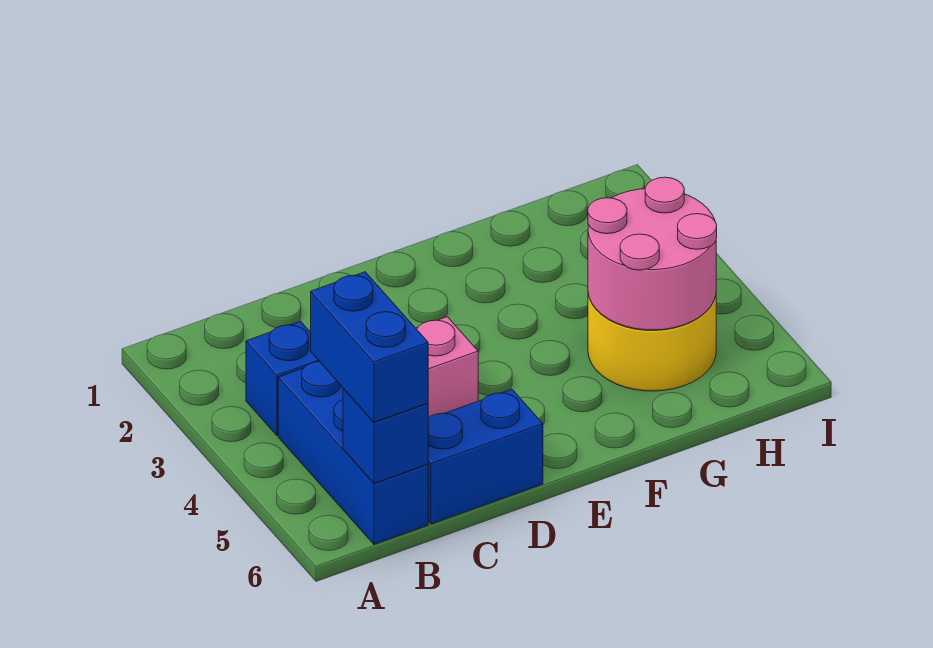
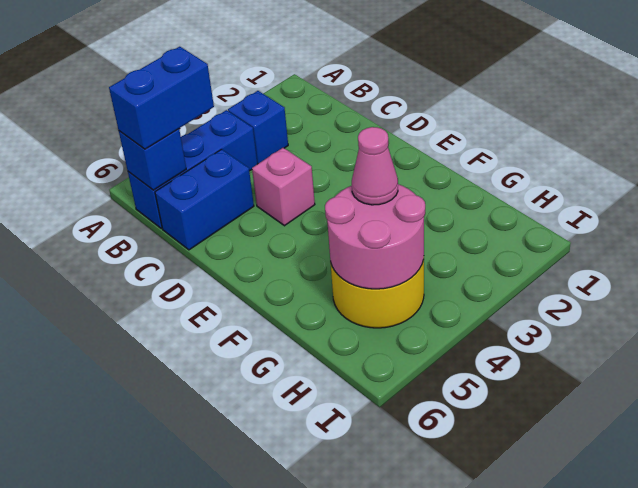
blue 1x2 brick [428,389,543,524] -> blue 1x2 brick turned to [155,149,254,250]
none -> pink 1x1 cone [352,127,398,205]

